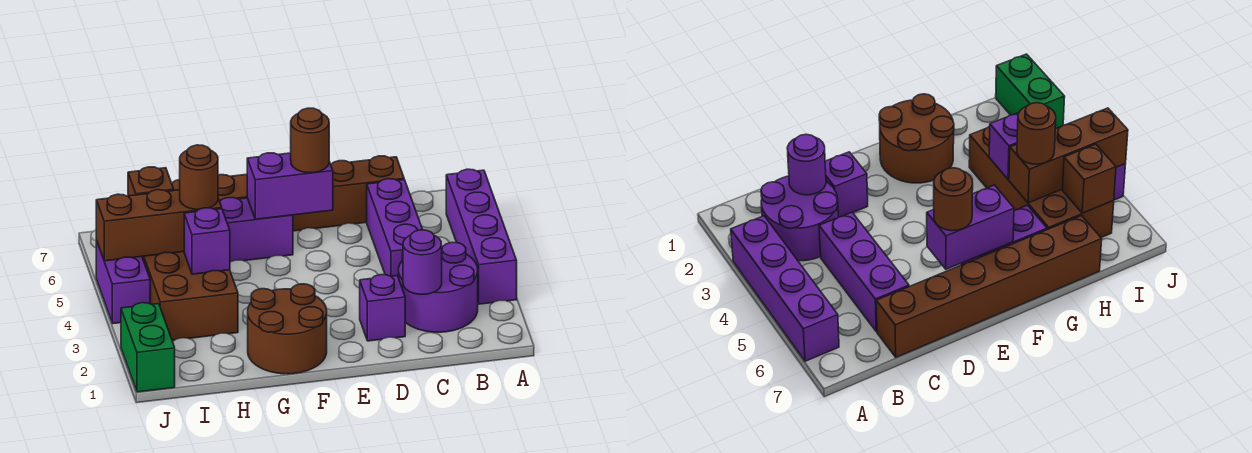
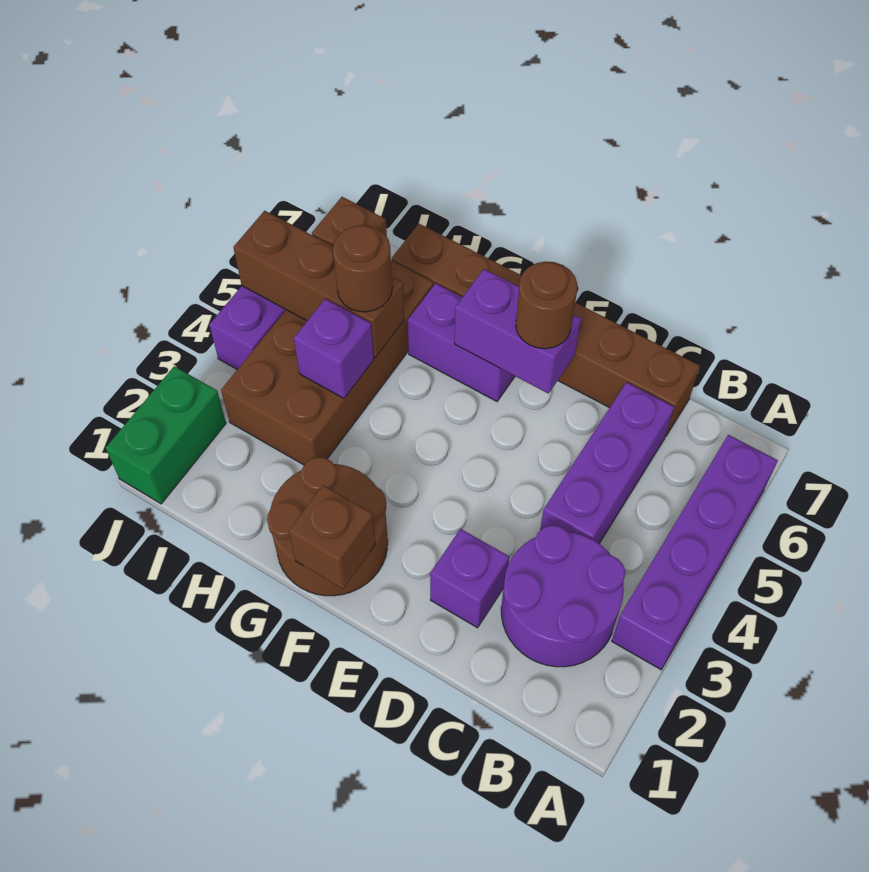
purple 1x1 round brick [403,230,442,294] -> none
none -> brown 1x1 brick [289,485,375,589]

